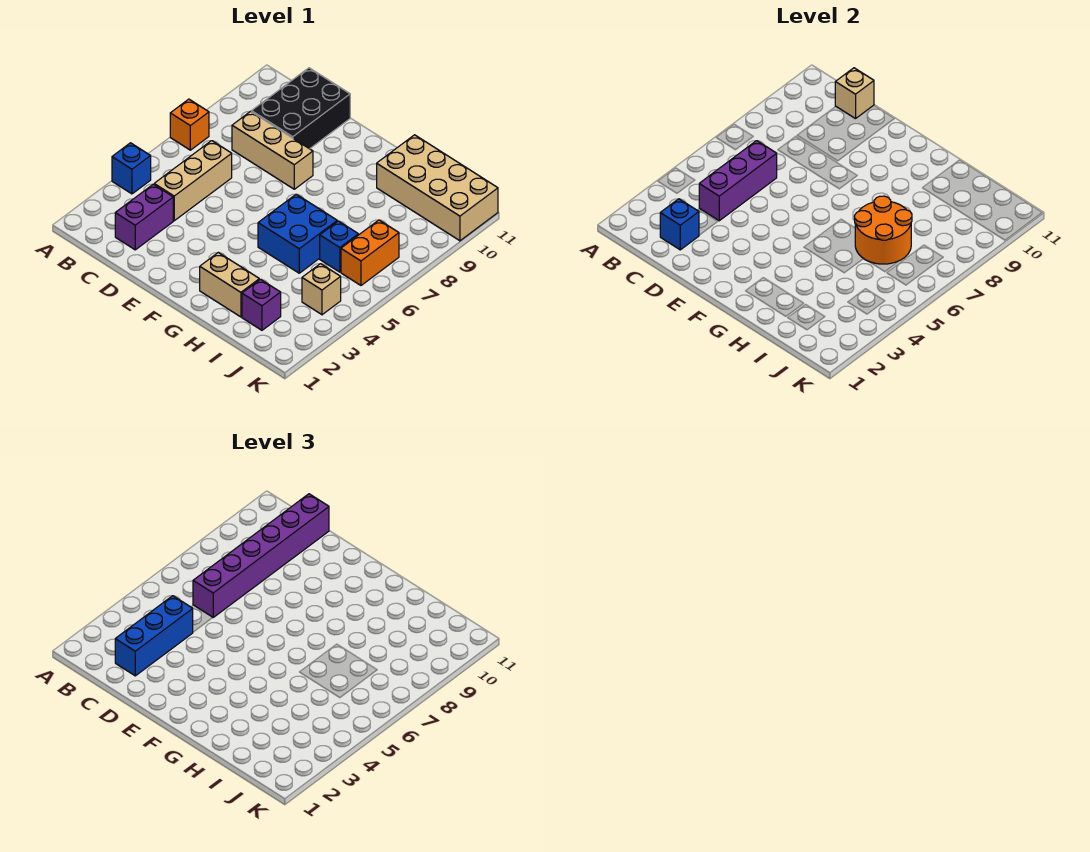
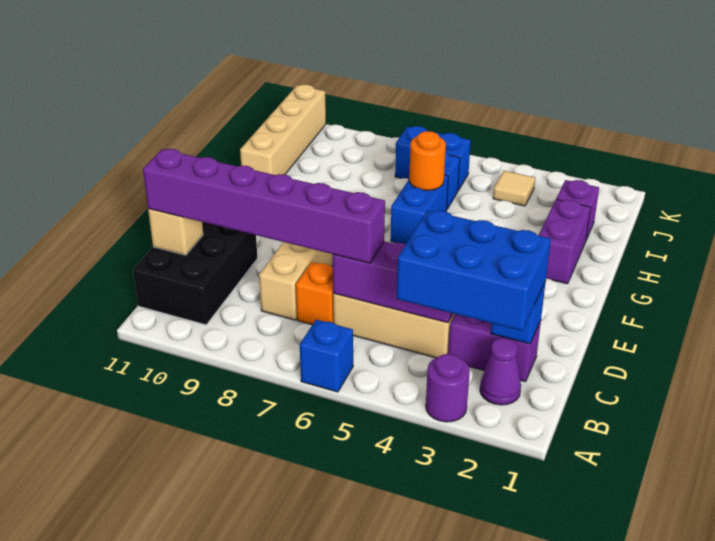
none -> purple 1x1 round brick [426,354,470,422]
blue 1x1 brick [112,143,151,194] -> blue 1x1 brick moved to [300,320,353,392]
orange 1x1 brick [170,99,209,150] -> orange 1x1 brick moved to [296,262,334,325]
none -> purple 1x1 cone [480,338,521,405]
blue 1x3 brick [115,596,193,676] -> blue 2x3 brick [397,210,551,331]
black 2x3 brick [252,68,350,149] -> black 2x3 brick turned to [133,222,257,325]
tan 1x2 brick [200,253,259,317] -> purple 1x2 brick [539,199,591,284]
blue 2x2 brick [258,194,337,273] -> blue 1x2 brick [391,175,449,245]
orange 2x2 round brick [855,196,912,264] -> orange 1x1 round brick [409,131,446,190]
tan 2x4 brick [377,135,498,241] -> tan 1x4 brick [240,84,326,175]
tan 1x1 brick [302,264,341,315] -> tan 1x1 tile [493,171,535,206]
orange 1x2 brick [341,220,399,285] -> blue 1x2 brick [395,126,471,191]

